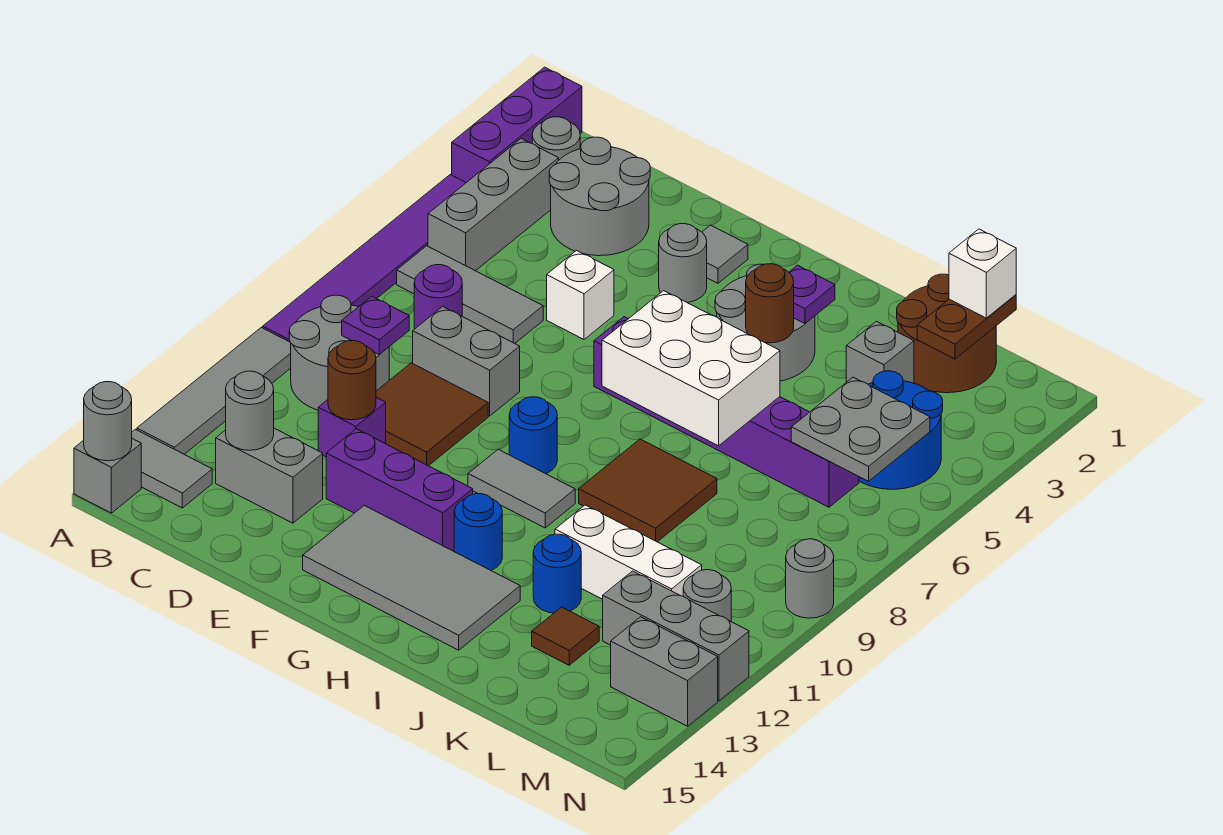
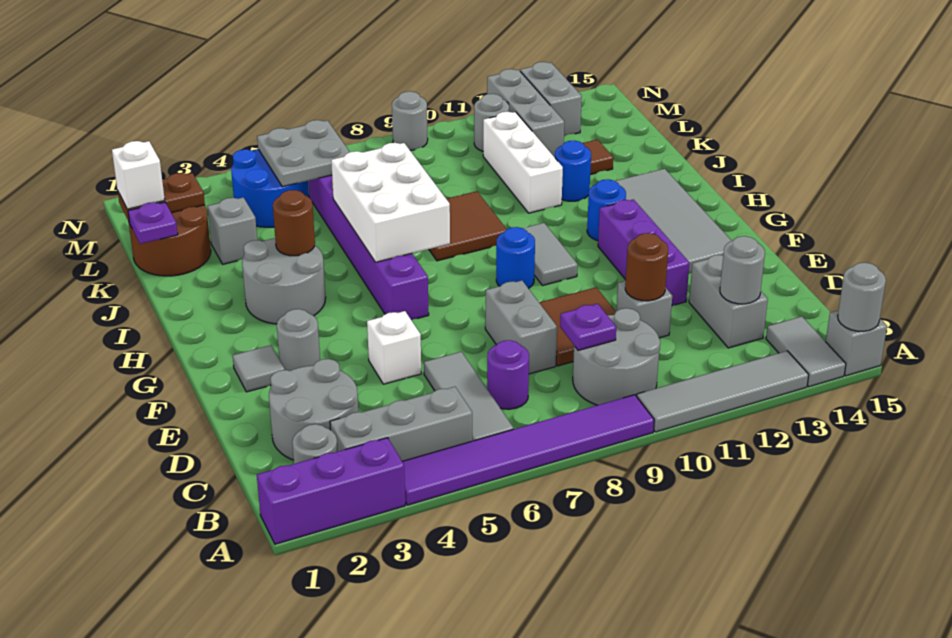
purple 1x1 brick [318,397,386,457] -> grey 1x1 brick [617,281,672,338]
purple 1x1 plate [789,265,835,324] -> purple 1x1 plate moved to [128,202,178,244]

